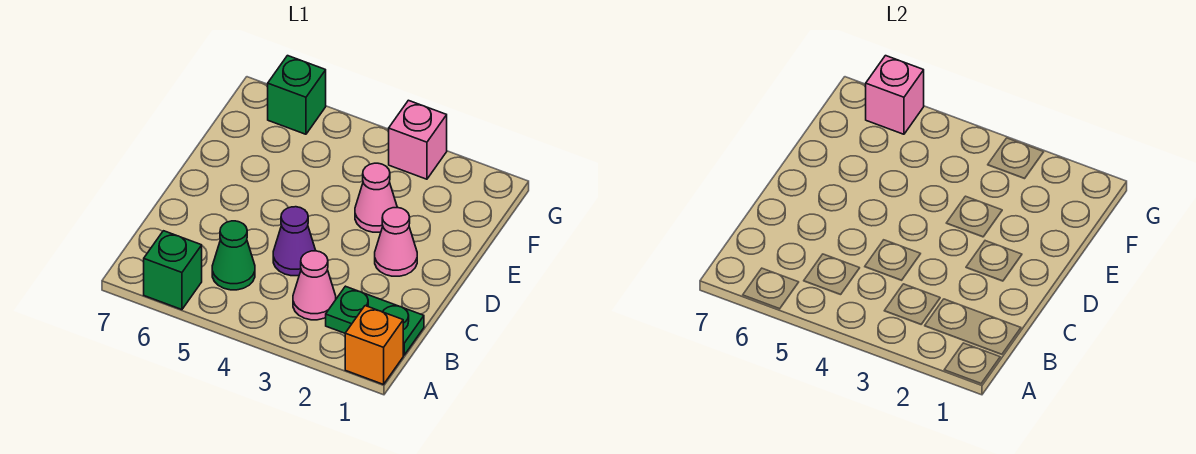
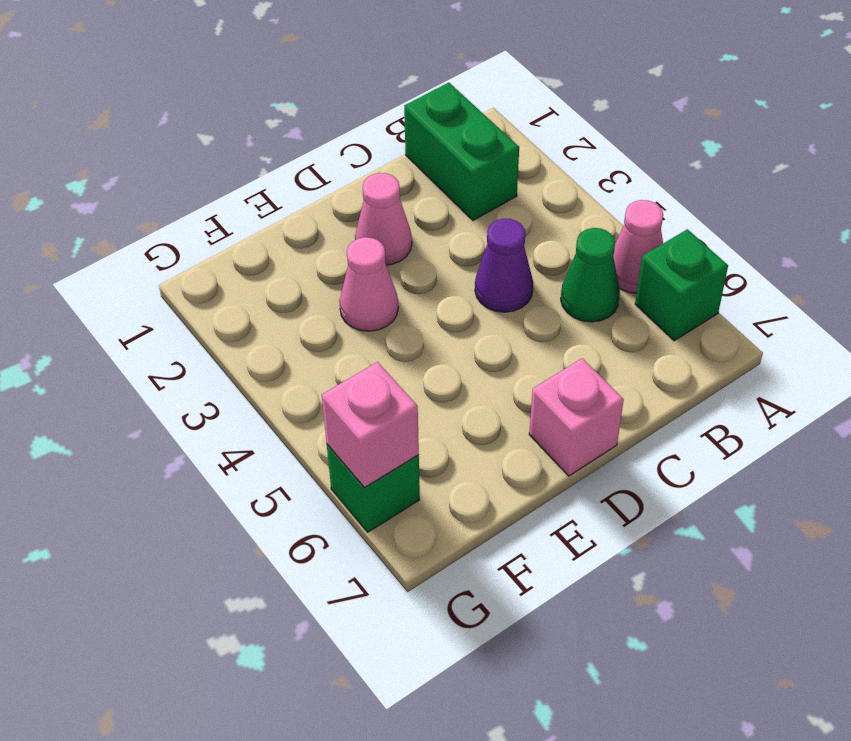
orange 1x1 brick [345,306,403,384] -> none
green 1x2 plate [326,286,424,355] -> green 1x2 brick [404,83,519,220]
pink 1x1 cone [293,251,336,320] -> pink 1x1 cone moved to [613,200,663,293]
pink 1x1 brick [389,100,447,179] -> pink 1x1 brick moved to [529,358,624,476]

